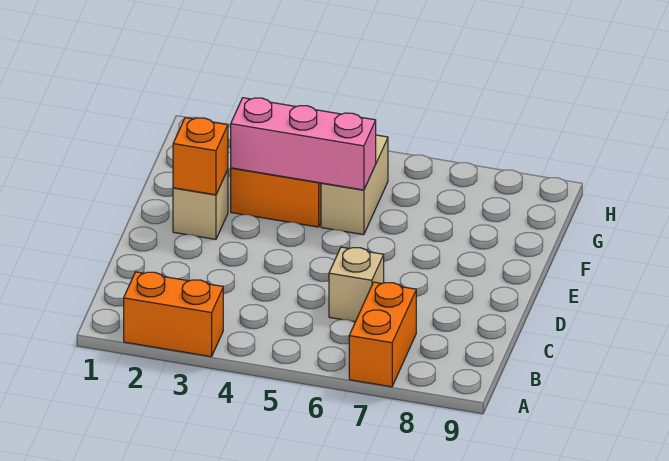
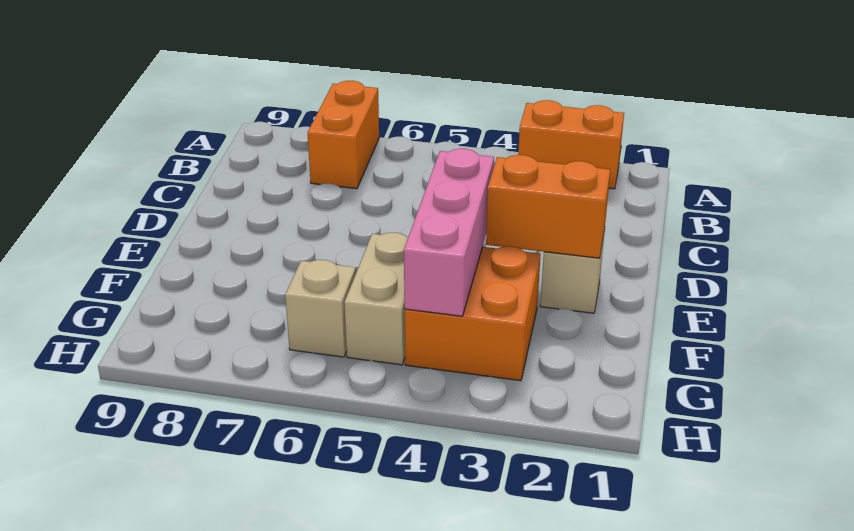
tan 1x1 brick [329,247,384,322] -> tan 1x1 brick moved to [285,260,356,357]
orange 1x1 brick [173,118,228,195] -> orange 1x2 brick [486,155,610,258]
pink 1x3 brick [231,98,376,190] -> pink 1x3 brick turned to [404,149,494,316]

